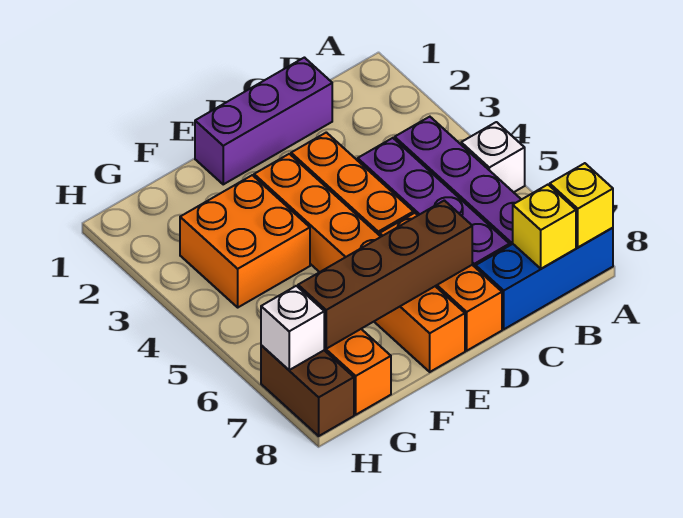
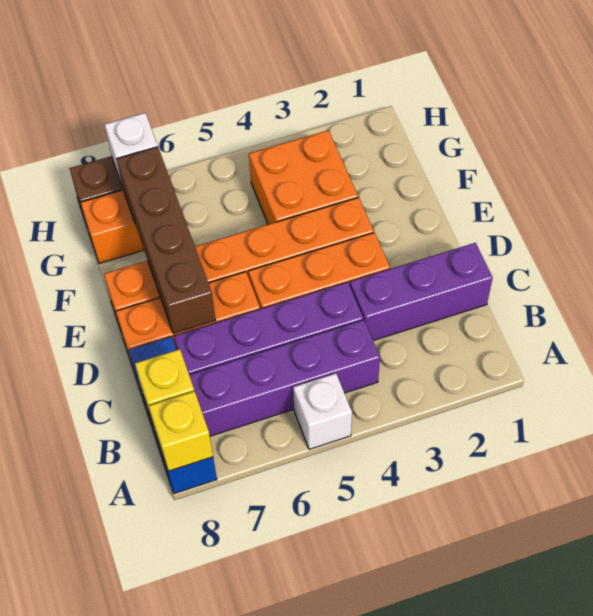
purple 1x3 brick [195,58,332,184] -> purple 1x3 brick turned to [350,243,493,341]

